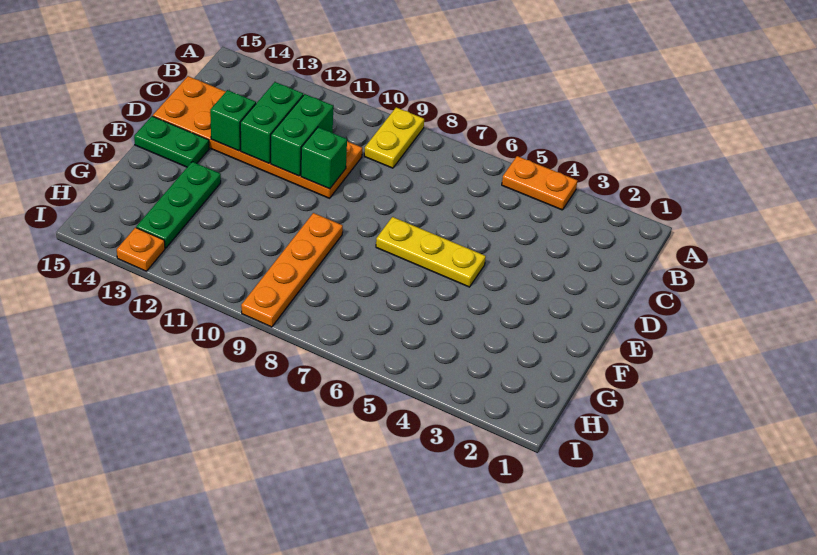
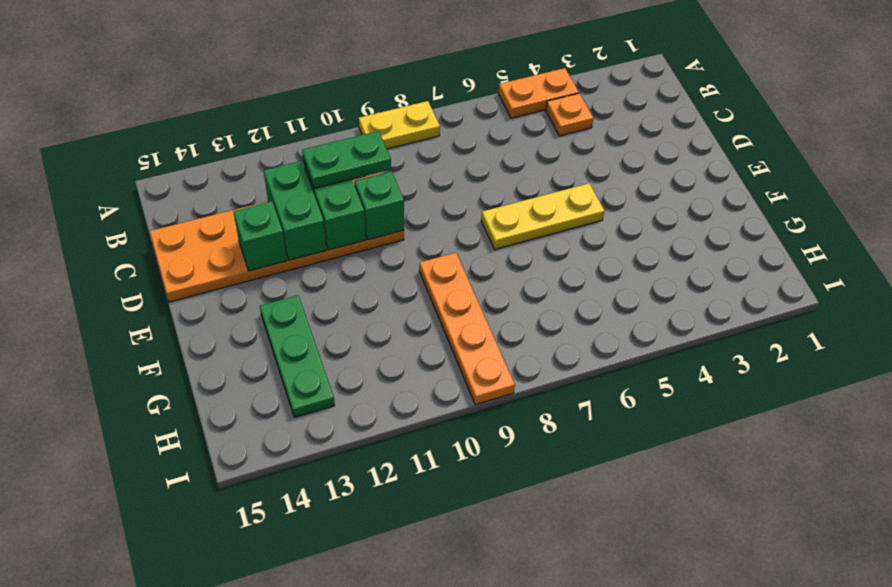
yellow 1x2 plate [364,107,424,168] -> yellow 1x2 plate turned to [359,101,440,149]
green 1x2 plate [134,116,209,167] -> green 1x2 plate moved to [302,131,391,189]
orange 1x1 plate [117,228,165,271] -> orange 1x1 plate moved to [546,93,593,136]

